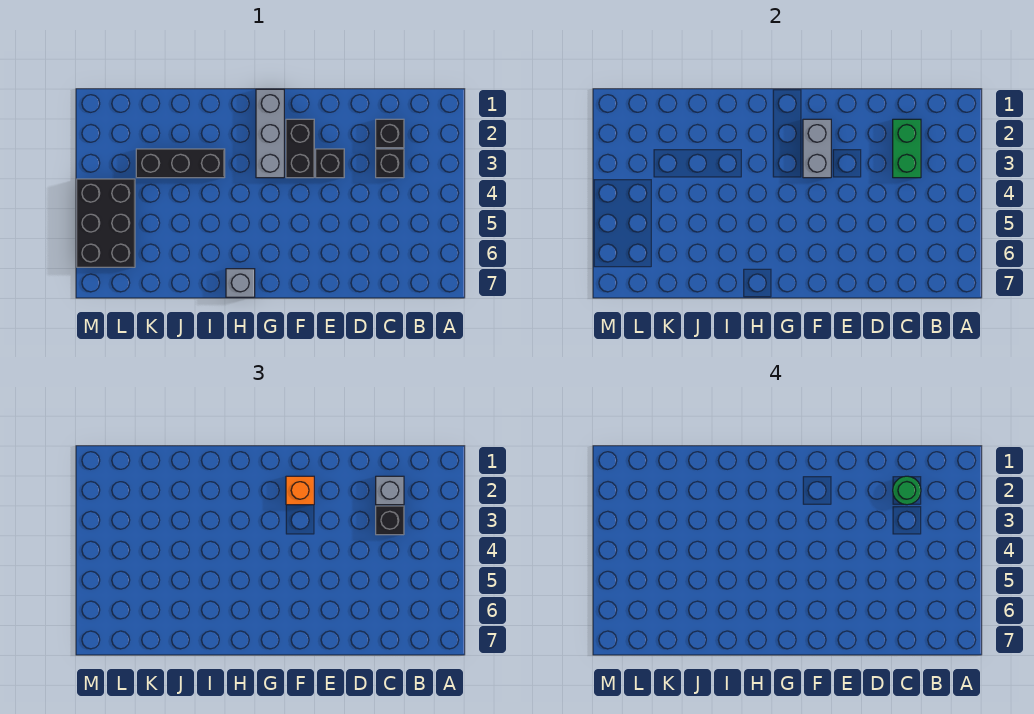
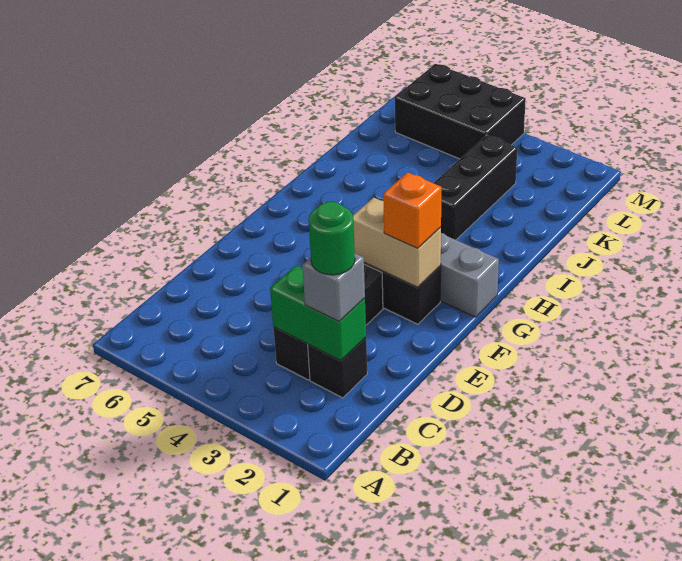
black 1x1 brick [376,506,404,535] -> none
grey 1x2 brick [803,119,831,178] -> tan 1x2 brick [353,198,441,287]
grey 1x1 brick [226,269,255,297] -> none

